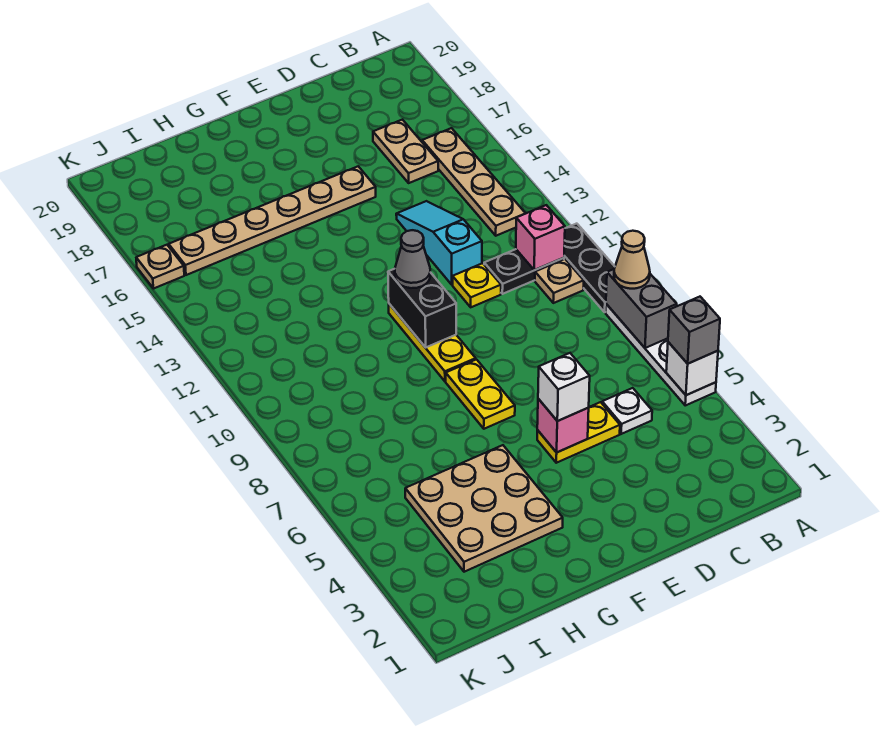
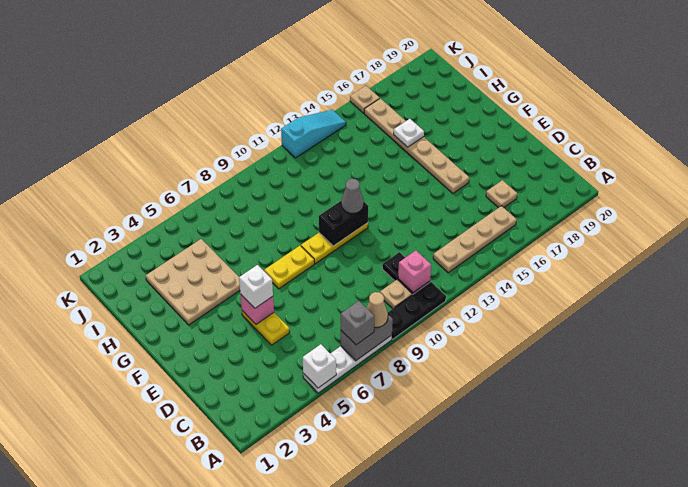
grey 1x1 brick [668,297,720,364] -> grey 1x1 brick moved to [341,301,374,345]
white 1x1 plate [602,388,652,434] -> white 1x1 plate moved to [394,119,424,147]
tan 1x2 plate [373,120,438,183] -> tan 1x1 plate [486,180,517,208]
yellow 1x1 plate [453,263,501,307] -> none
cyan 1x3 slope [396,201,482,285] -> cyan 1x3 slope moved to [281,110,346,158]

